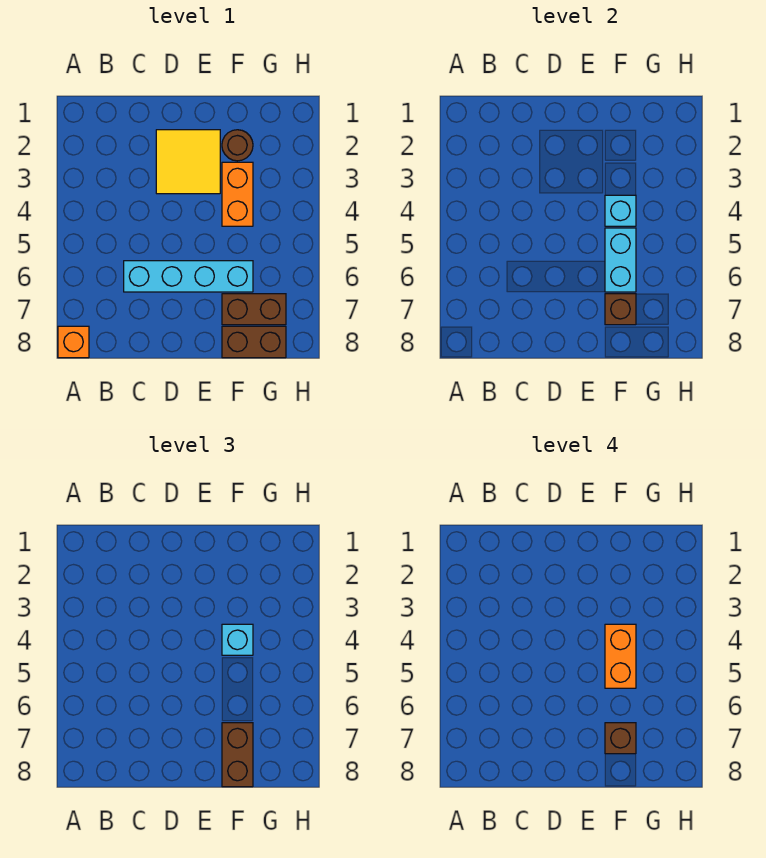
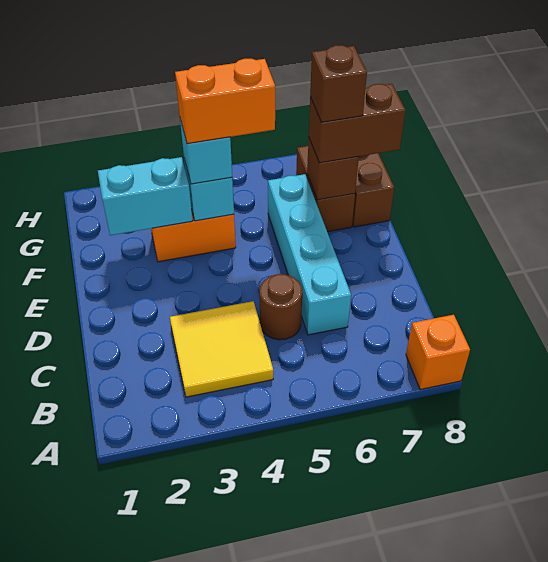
yellow 2x2 tile [156,130,220,194] -> yellow 2x2 tile moved to [170,301,273,397]
brown 1x1 round brick [222,130,253,161] -> brown 1x1 round brick moved to [259,274,302,340]
cyan 1x2 brick [605,228,636,292] -> cyan 1x2 brick moved to [98,157,193,235]

